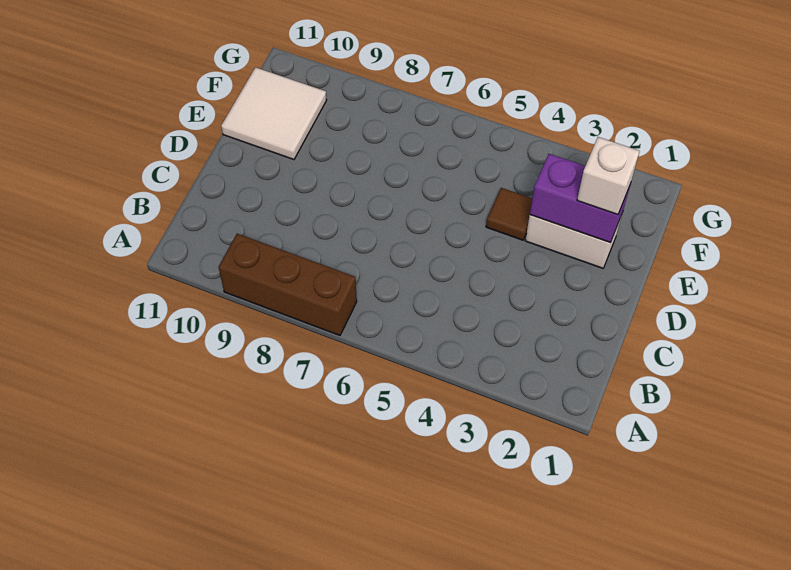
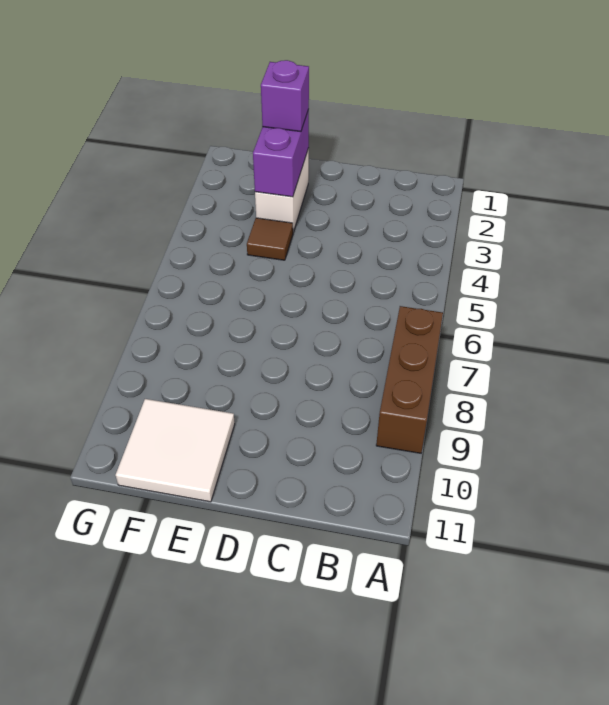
white 1x1 brick [577,137,640,215] -> purple 1x1 brick [261,60,309,132]

